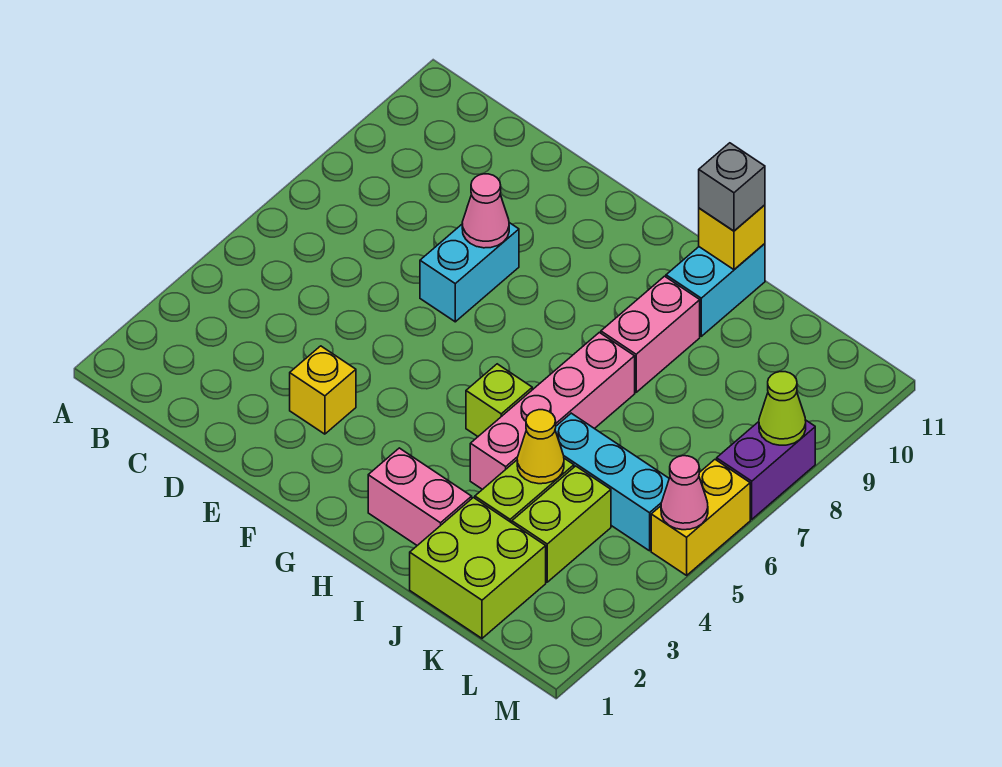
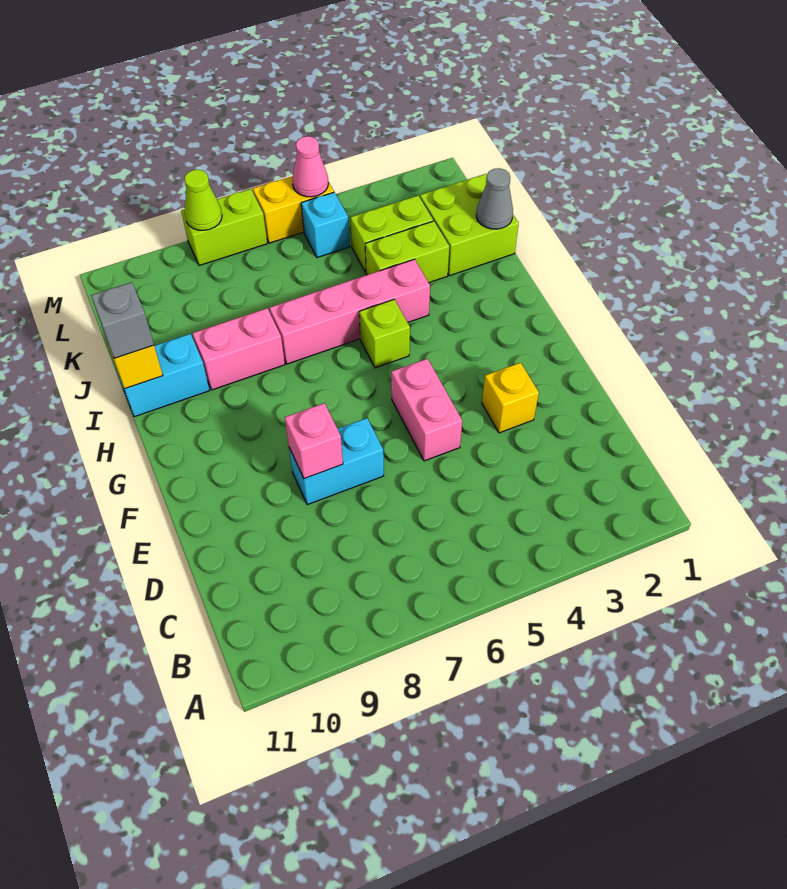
pink 1x1 cone [462,174,509,248] -> pink 1x1 brick [285,403,343,479]
pink 1x2 brick [368,448,472,545] -> pink 1x2 brick moved to [391,359,462,461]
none -> grey 1x1 cone [476,168,513,229]
yellow 1x1 cone [517,410,564,484] -> none
cyan 1x3 brick [555,413,669,551] -> cyan 1x1 brick [301,192,350,258]
purple 1x2 brick [717,420,815,519] -> lime 1x2 brick [181,189,267,266]

